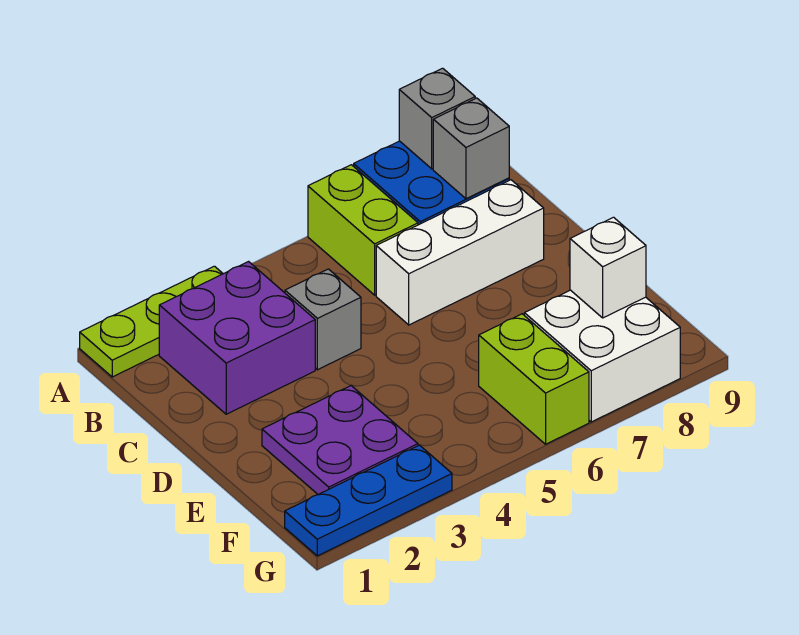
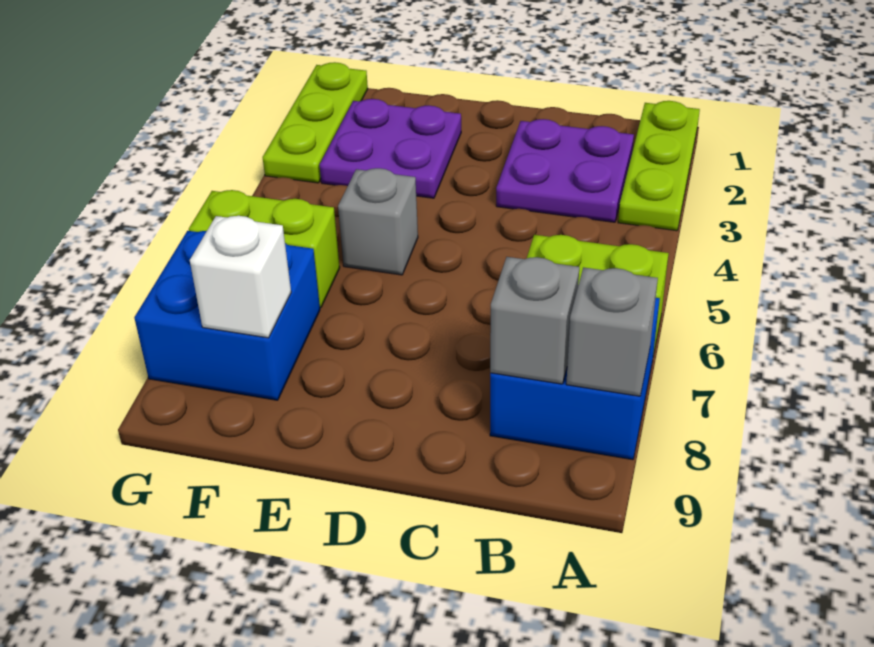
purple 2x2 brick [159,262,315,414] -> purple 2x2 plate [496,119,634,222]
grey 1x1 brick [285,269,361,370] -> grey 1x1 brick moved to [338,168,418,275]
white 1x3 brick [376,180,544,325] -> none
white 2x2 brick [524,290,680,422] -> blue 2x2 brick [134,231,320,400]
blue 1x3 plate [285,445,452,556] -> lime 1x3 plate [263,62,368,183]

